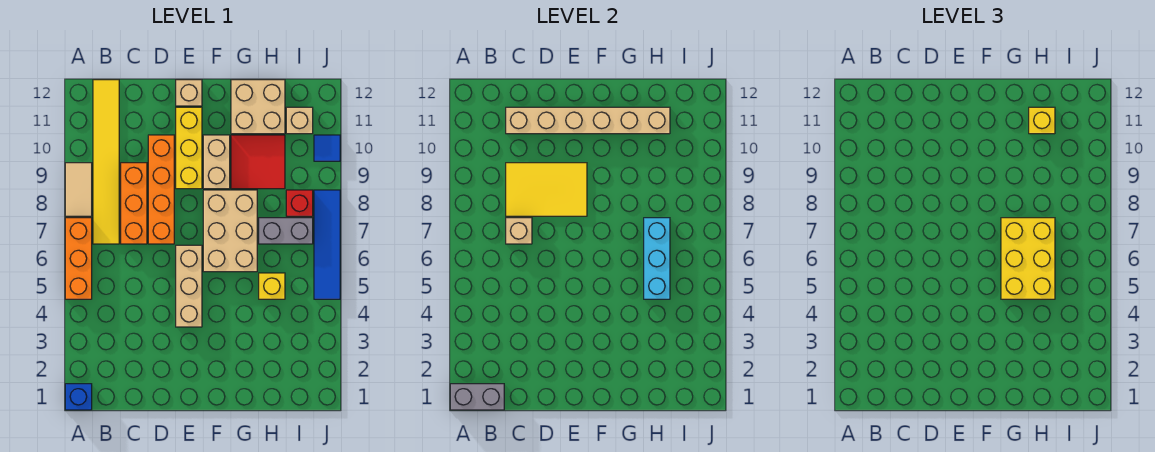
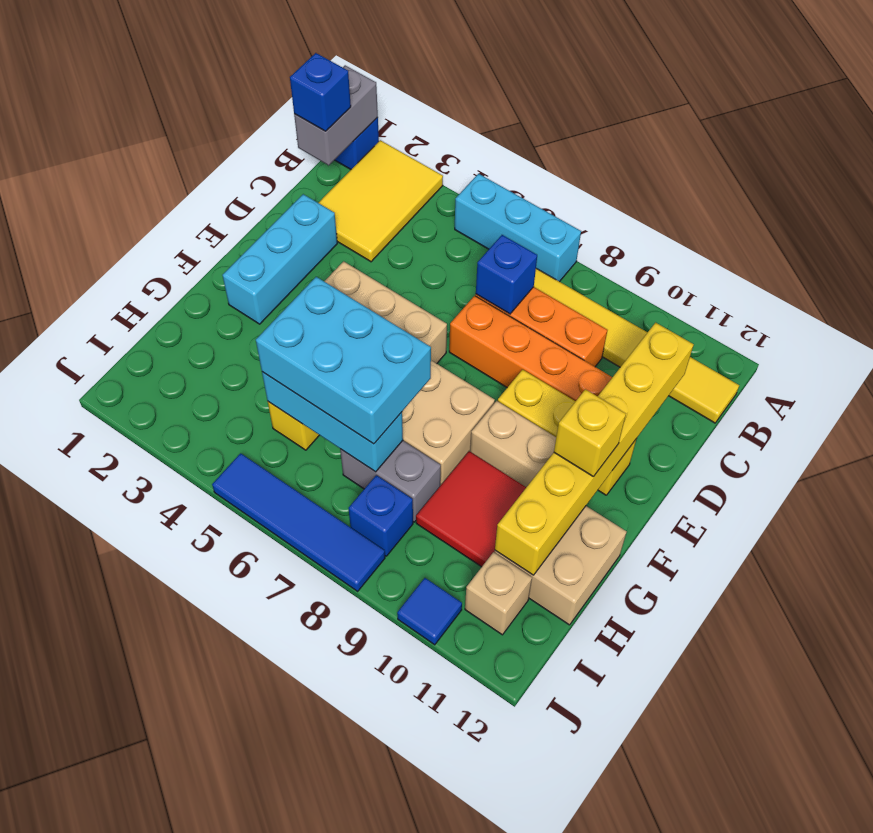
orange 1x3 brick [65,218,92,299] -> cyan 1x3 brick [455,174,581,282]
tan 1x2 tile [65,163,92,216] -> none
none -> blue 1x1 brick [290,53,351,131]
tan 1x1 brick [506,218,532,244] -> blue 1x1 brick [476,235,537,314]
yellow 2x3 tile [506,163,587,216] -> yellow 2x3 tile moved to [319,140,443,262]
tan 1x6 brick [506,107,670,134] -> yellow 1x6 brick [495,323,694,575]
none -> cyan 1x3 brick [222,194,337,324]
tan 1x1 brick [176,80,202,106] -> none
yellow 2x3 brick [1001,218,1055,299] -> cyan 2x3 brick [256,277,431,444]
grey 1x2 brick [259,218,313,244] -> grey 1x2 brick turned to [340,441,441,522]
yellow 1x1 brick [1029,107,1055,134] -> yellow 1x1 brick moved to [554,389,626,477]
red 1x1 brick [286,190,313,216] -> blue 1x1 brick [349,475,413,556]

